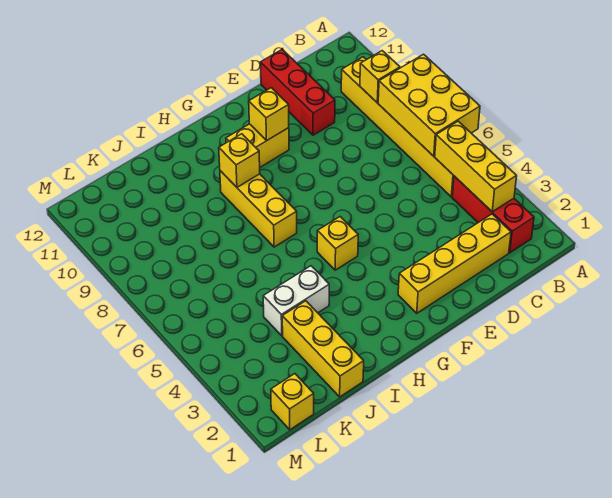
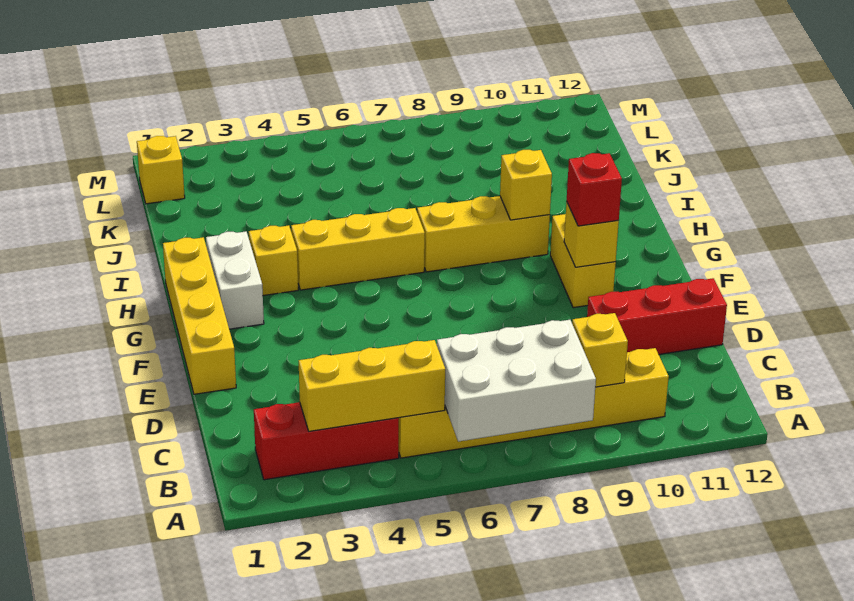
yellow 2x3 brick [378,54,480,156] -> white 2x3 brick [437,320,596,442]
yellow 1x4 brick [398,214,511,313] -> yellow 1x4 brick moved to [163,237,236,394]
none -> red 1x1 brick [567,153,622,226]
yellow 1x1 brick [317,217,358,270] -> yellow 1x1 brick moved to [249,225,298,295]
white 1x2 brick [263,266,329,336] -> white 1x2 brick moved to [206,231,264,329]
yellow 1x3 brick [282,301,364,397] -> yellow 1x3 brick moved to [291,208,425,290]

